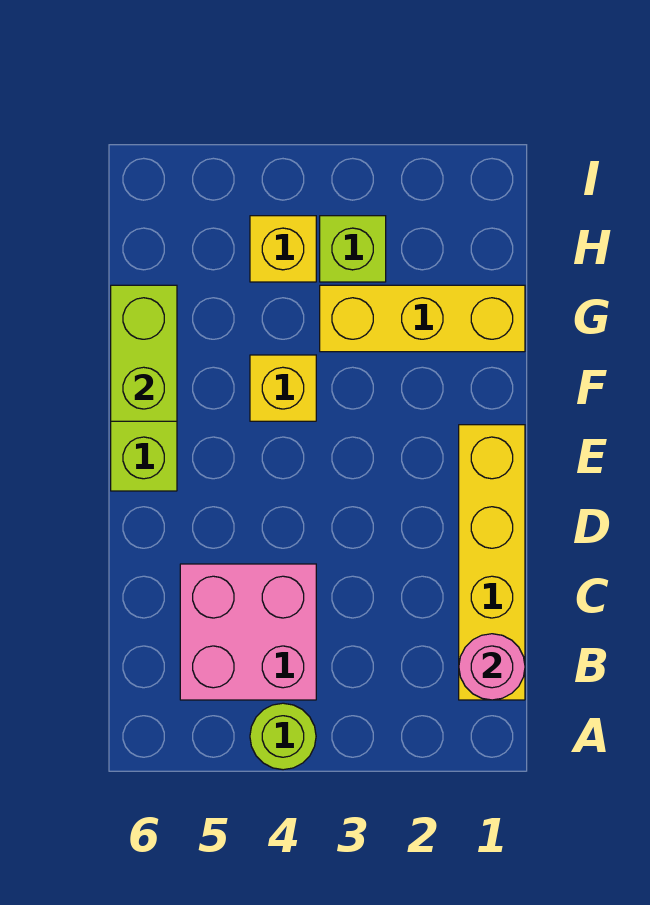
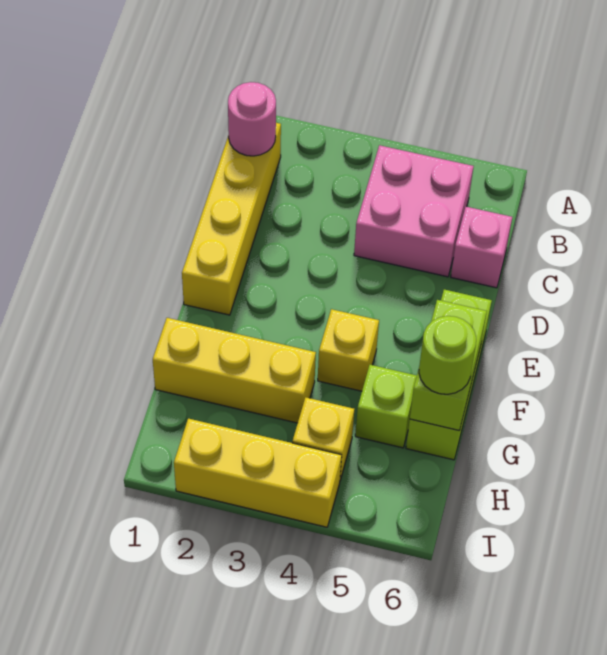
lime 1x1 round brick [250,703,316,770] -> lime 1x1 round brick moved to [419,316,476,394]
none -> pink 1x1 brick [451,207,512,288]
lime 1x1 brick [320,216,386,282] -> lime 1x1 brick moved to [355,365,417,448]
none -> yellow 1x3 brick [174,419,342,527]

